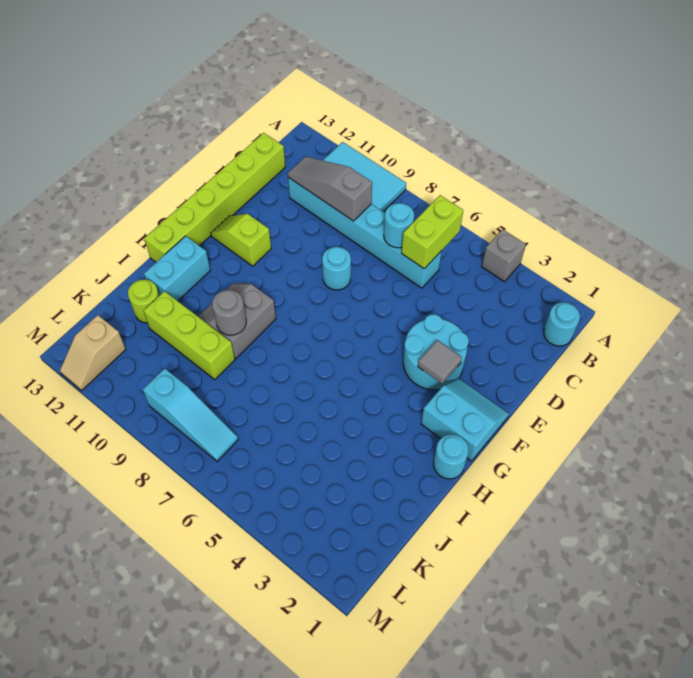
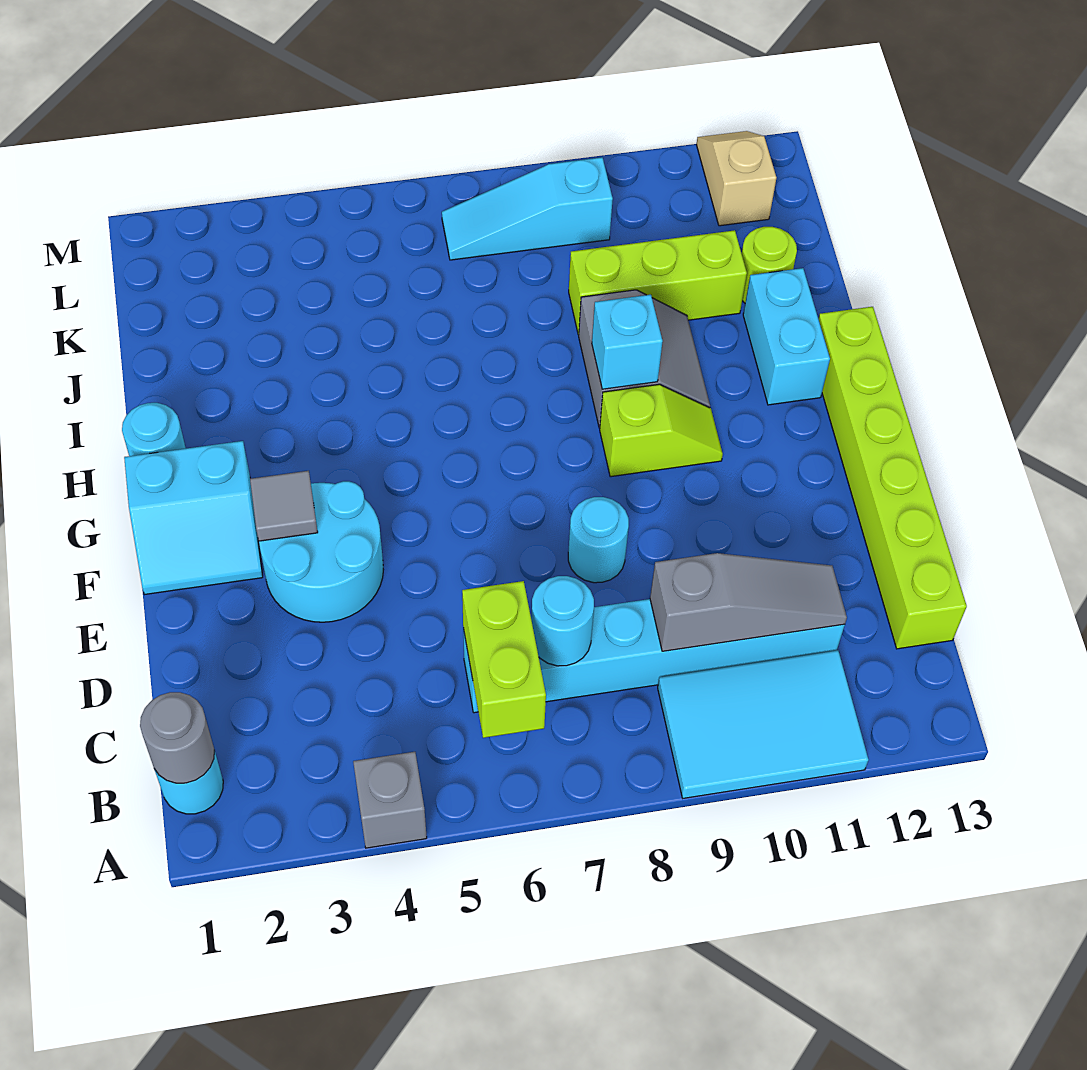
lime 1x2 slope [211,214,271,266] -> lime 1x2 slope moved to [600,384,723,477]
none -> cyan 1x1 brick [592,295,663,389]
grey 1x1 round brick [212,290,246,335] -> grey 1x1 round brick moved to [140,692,214,783]

